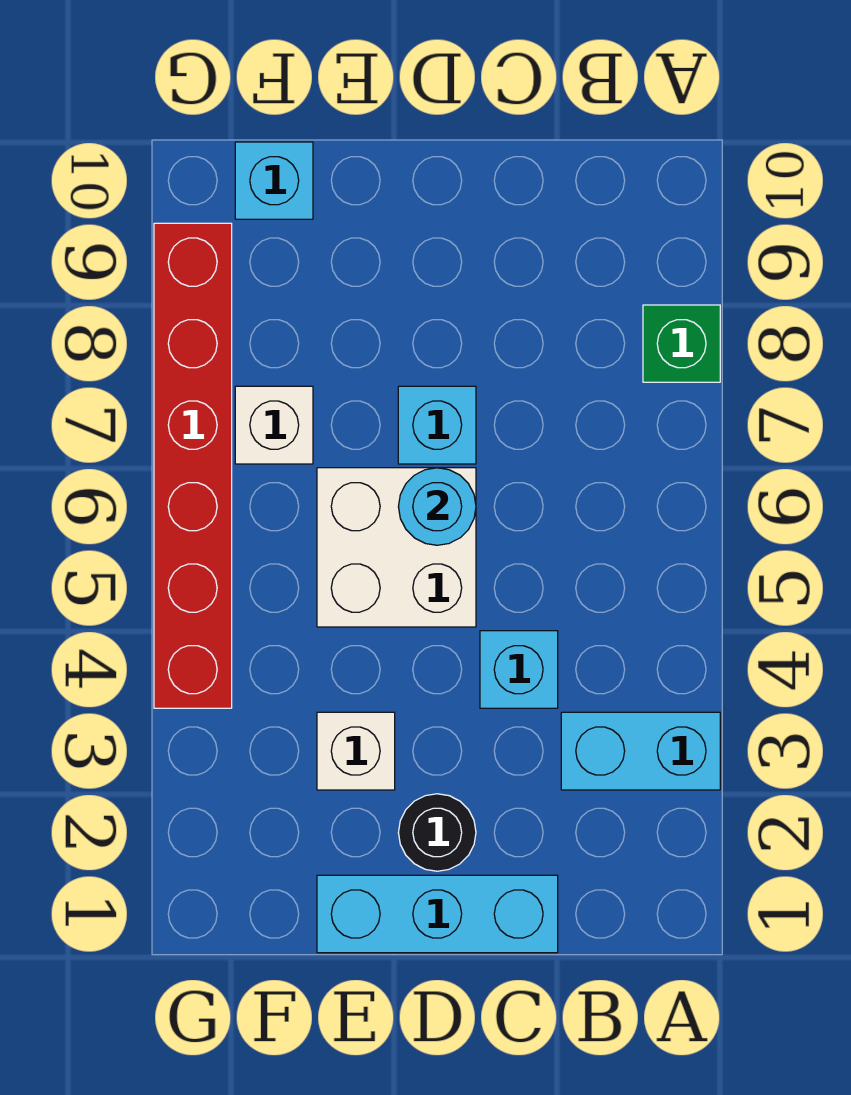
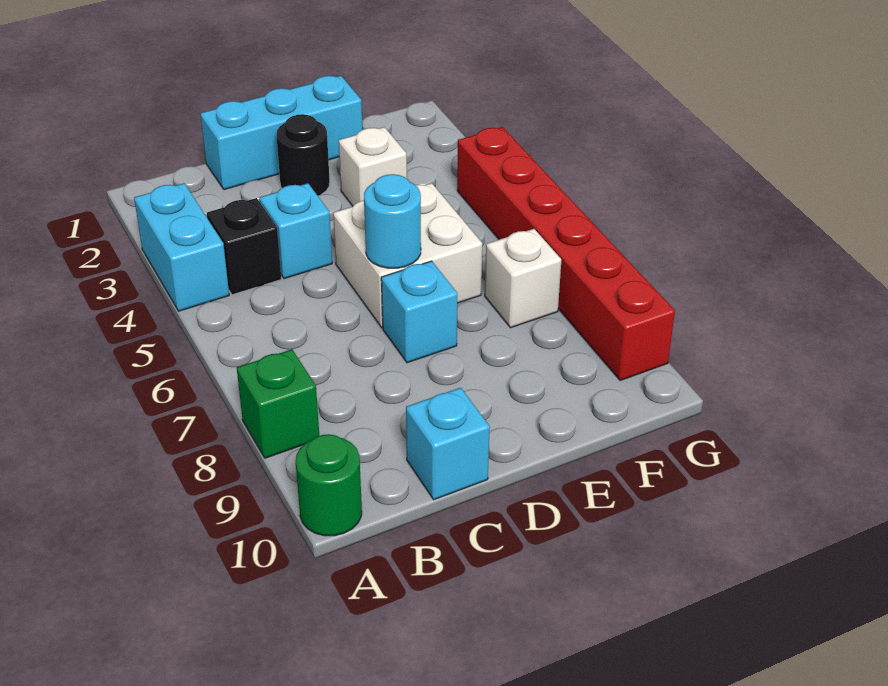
cyan 1x2 brick [561,712,720,790] -> cyan 1x2 brick turned to [134,183,229,311]
none -> green 1x1 round brick [296,434,362,536]
none -> black 1x1 brick [207,198,281,295]
cyan 1x1 brick [235,142,313,219] -> cyan 1x1 brick moved to [406,388,490,500]

